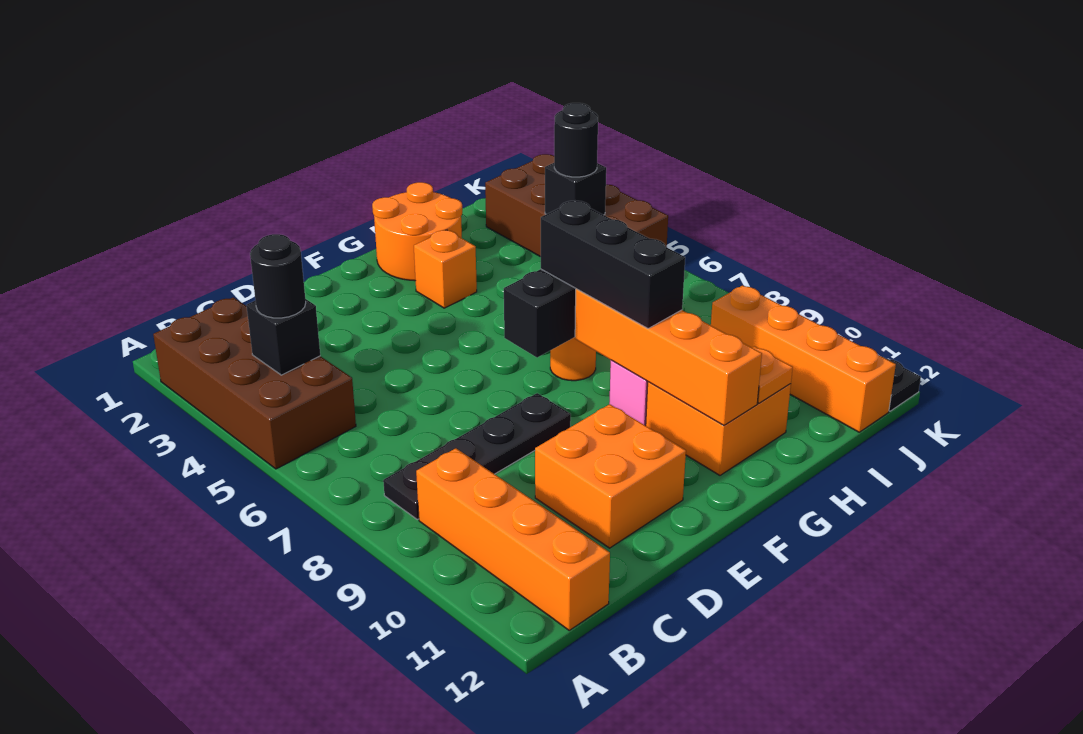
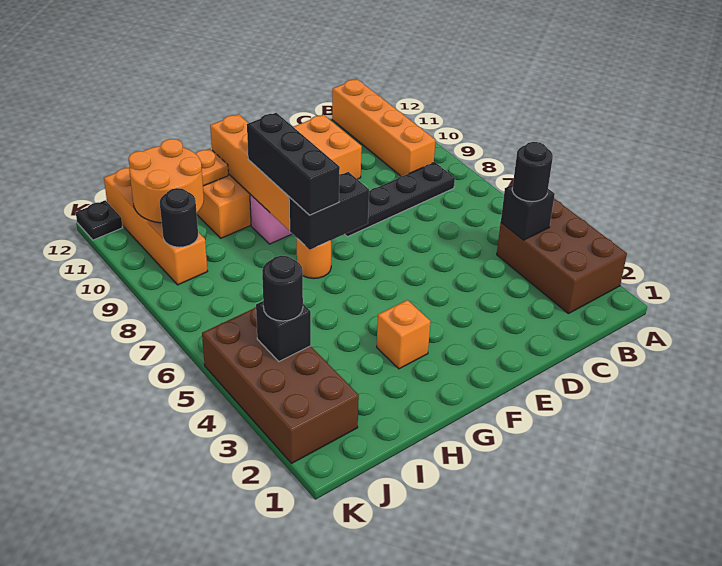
brown 2x4 brick [153,297,356,469] -> brown 2x3 brick [497,199,627,314]
orange 2x2 round brick [372,182,462,281] -> orange 2x2 round brick moved to [128,139,204,223]
none -> black 1x1 round brick [160,188,198,247]

